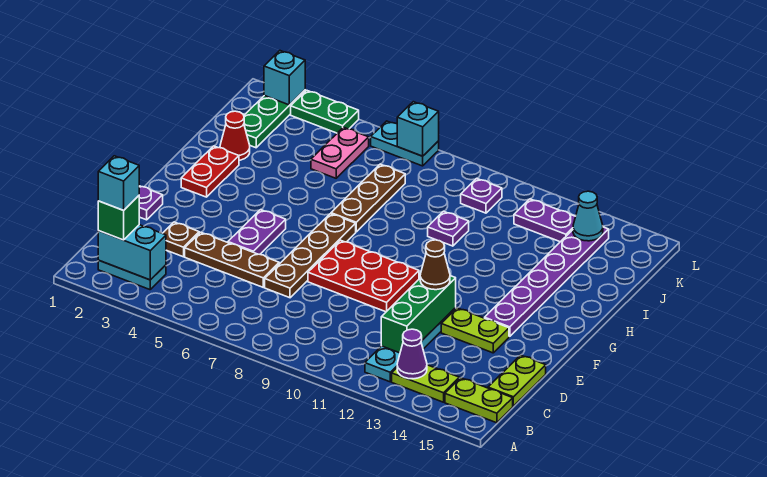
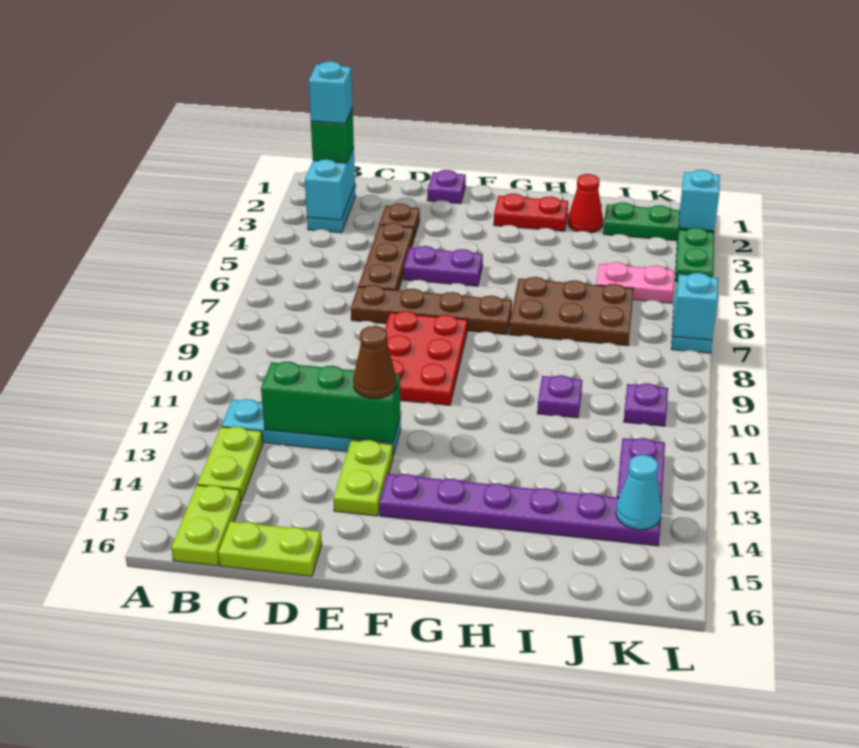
purple 1x1 cone [397,329,427,379] -> none
brown 1x3 plate [331,164,405,232] -> brown 2x3 plate [509,277,634,346]

